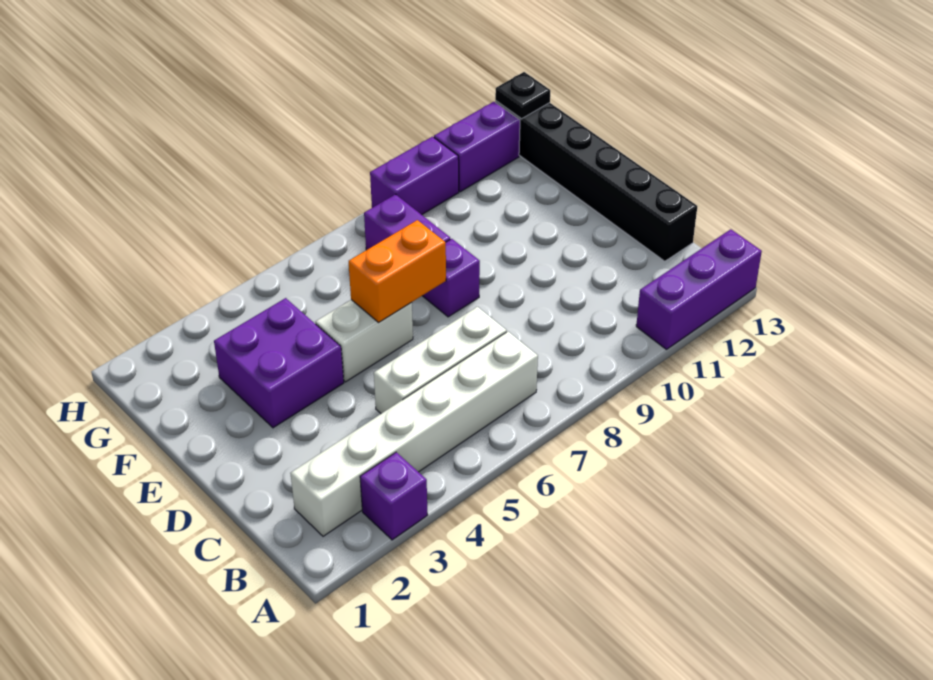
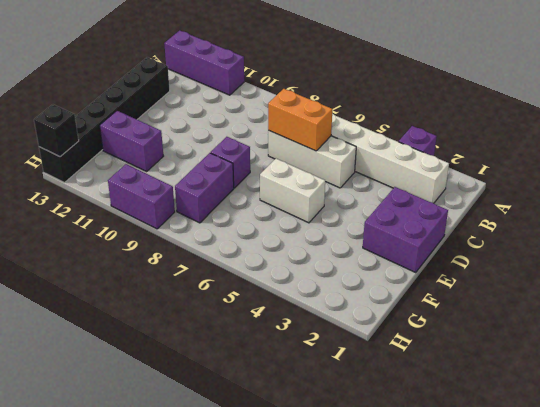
purple 2x2 brick [214,298,344,428] -> purple 2x2 brick moved to [363,187,448,272]
orange 1x2 brick [349,220,446,322] -> orange 1x2 brick moved to [268,89,332,151]
purple 1x2 brick [434,102,520,192] -> purple 1x2 brick moved to [100,111,163,171]
black 1x1 plate [495,72,550,119] -> black 1x1 brick [34,105,79,157]

